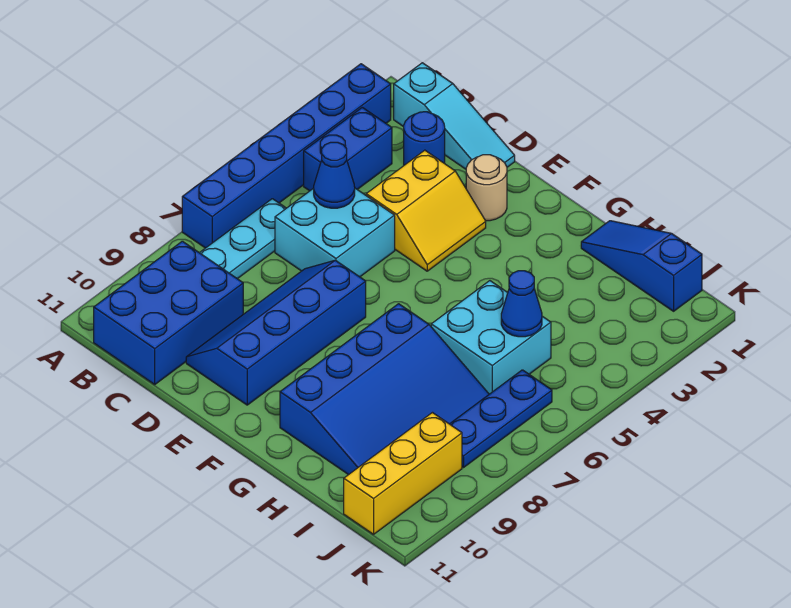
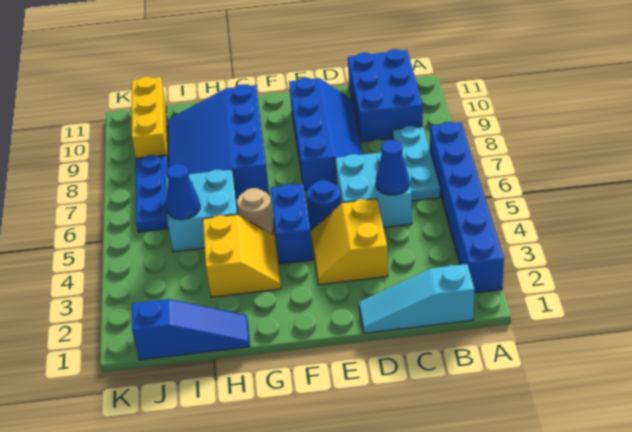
blue 1x2 brick [304,107,392,191] -> blue 1x2 brick moved to [271,184,313,264]
blue 1x1 round brick [404,112,445,165] -> blue 1x1 round brick moved to [307,180,341,230]
tan 1x1 round brick [466,155,507,221] -> tan 1x1 round brick moved to [237,188,273,234]
none -> yellow 2x2 slope [203,215,281,297]

